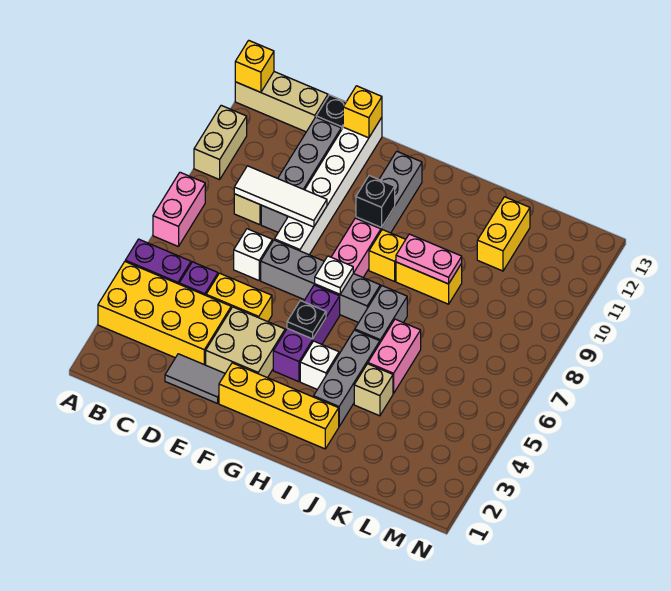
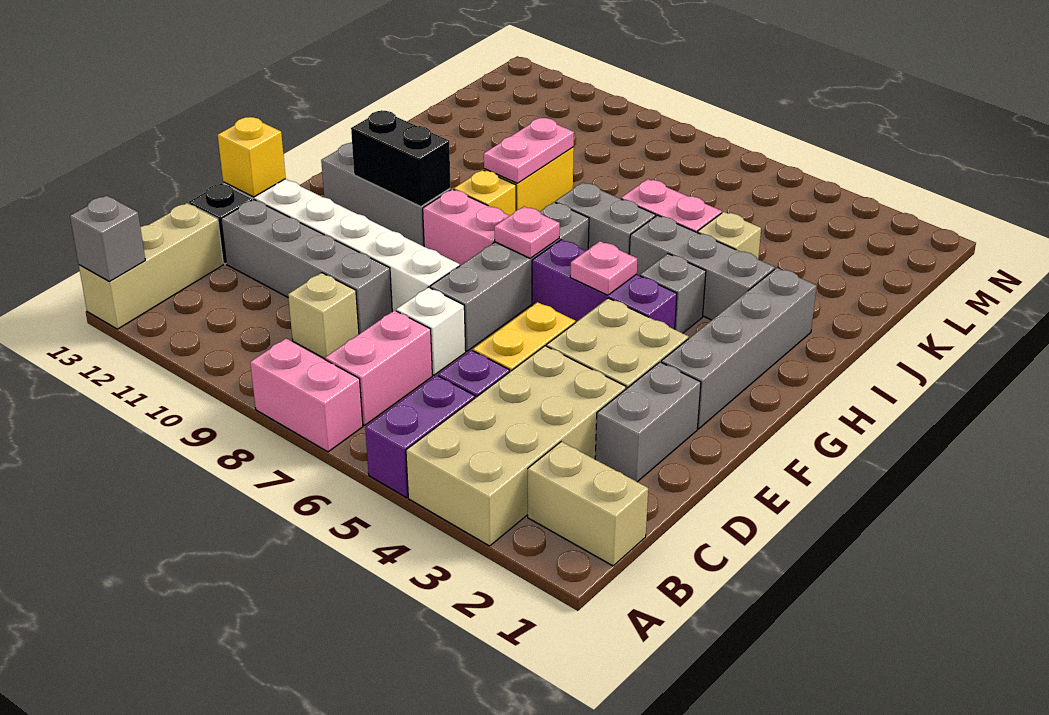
yellow 2x4 brick [98,262,231,365] -> tan 2x4 brick [406,346,626,546]
tan 1x2 brick [194,105,247,180] -> tan 1x2 brick moved to [528,442,648,566]
yellow 1x1 brick [235,40,274,92] -> grey 1x1 brick [70,195,145,282]
none -> pink 1x2 brick [325,310,432,425]
white 1x3 tile [234,166,327,227] -> none
grey 1x2 tile [165,354,225,403] -> grey 1x2 brick [595,362,701,482]
yellow 1x4 brick [219,363,339,449] -> grey 1x4 brick [661,268,817,429]
black 1x1 plate [287,301,326,339] -> pink 1x1 plate [570,241,637,295]
white 1x1 plate [315,256,353,294] -> pink 1x1 plate [494,207,560,258]
black 1x1 brick [356,176,395,228] -> black 1x2 brick [351,110,451,207]
white 1x1 brick [300,341,339,389] -> grey 1x1 brick [640,254,706,333]
yellow 1x2 brick [477,197,530,271] -> none

